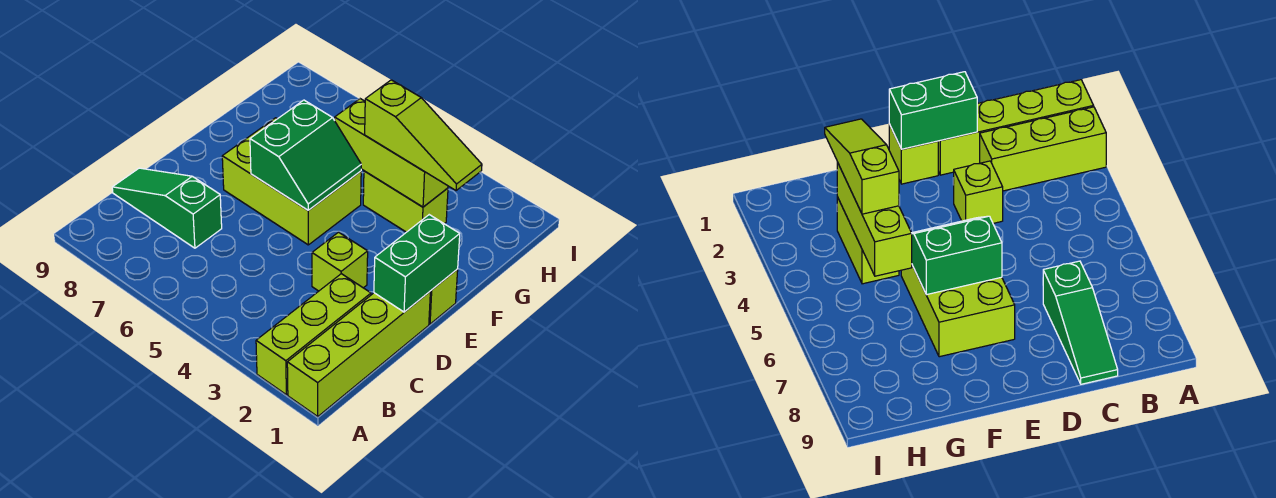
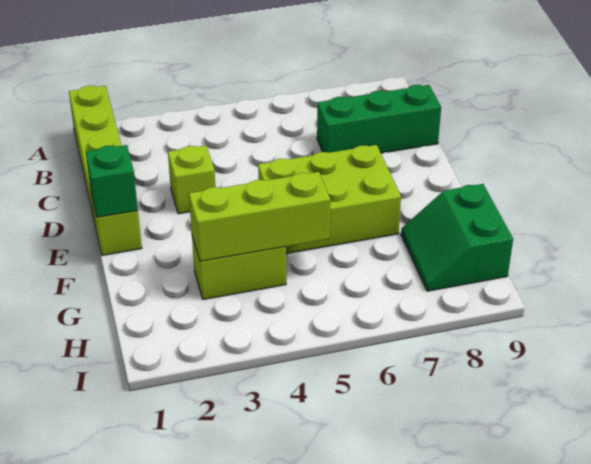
lime 1x3 brick [256,274,371,395] -> none
green 1x3 slope [112,168,222,248] -> green 1x3 brick [317,85,441,153]
green 1x2 brick [374,215,460,312] -> green 1x1 brick [86,145,138,217]
green 2x2 slope [250,100,361,210] -> green 2x2 slope moved to [401,184,513,291]
lime 1x3 slope [365,80,482,191] -> none

